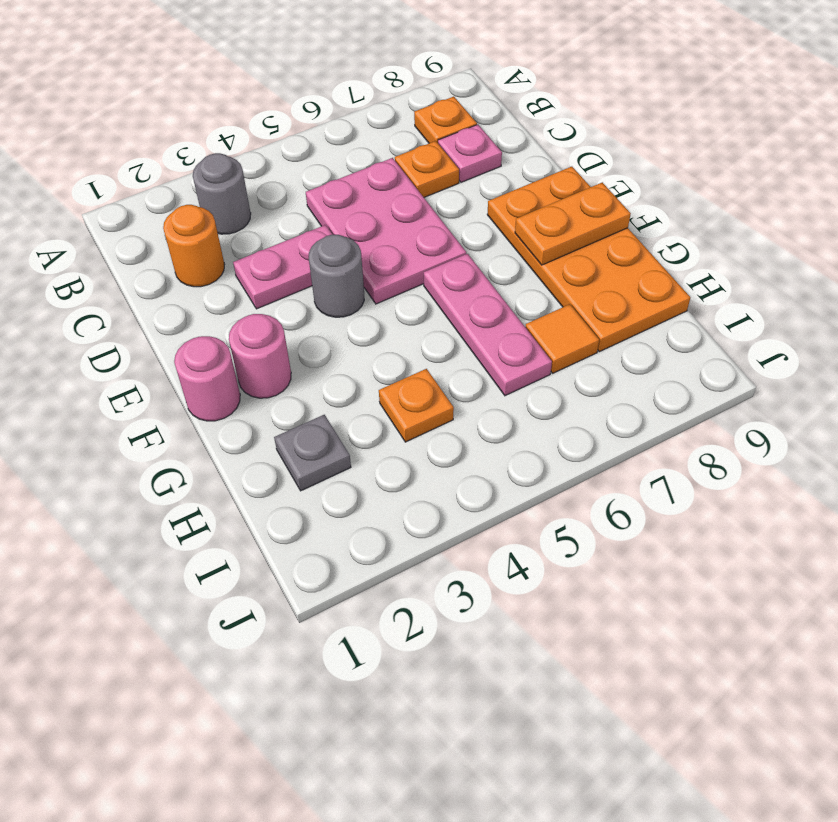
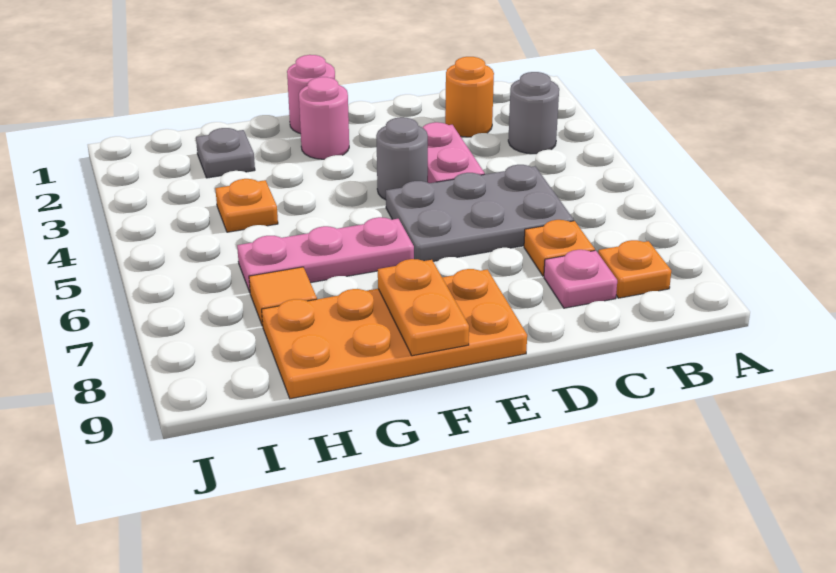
pink 2x3 plate [306,158,466,304] -> grey 2x3 plate [386,165,574,261]

